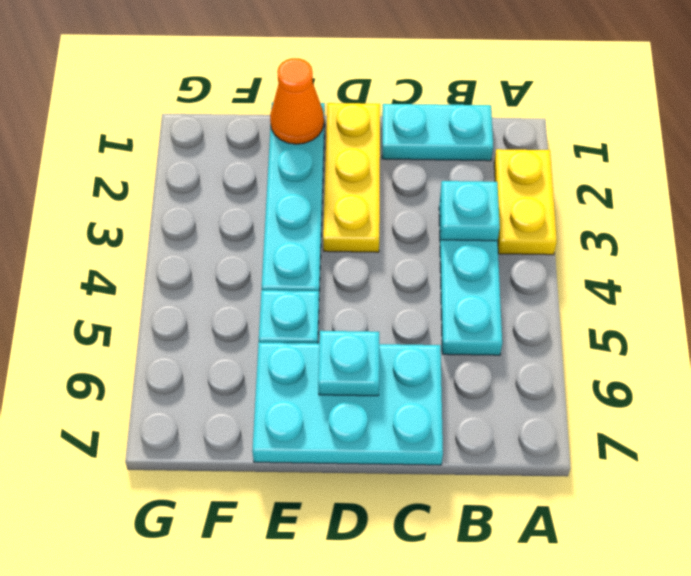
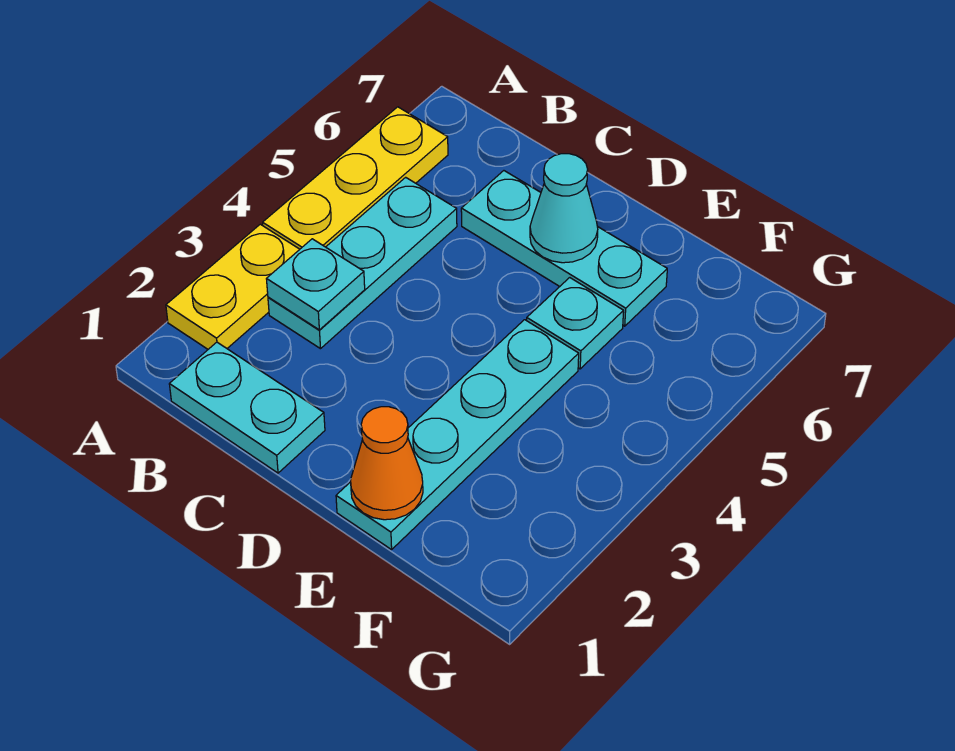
cyan 2x3 plate [252,342,443,465] -> cyan 1x3 plate [461,171,667,326]
yellow 1x3 plate [323,103,380,252] -> yellow 1x3 plate moved to [263,107,448,249]
cyan 1x1 plate [318,331,379,396] -> cyan 1x1 cone [530,154,598,263]

